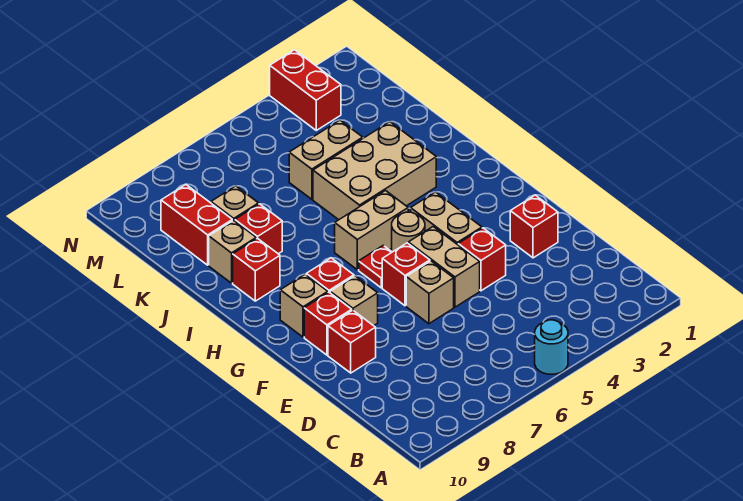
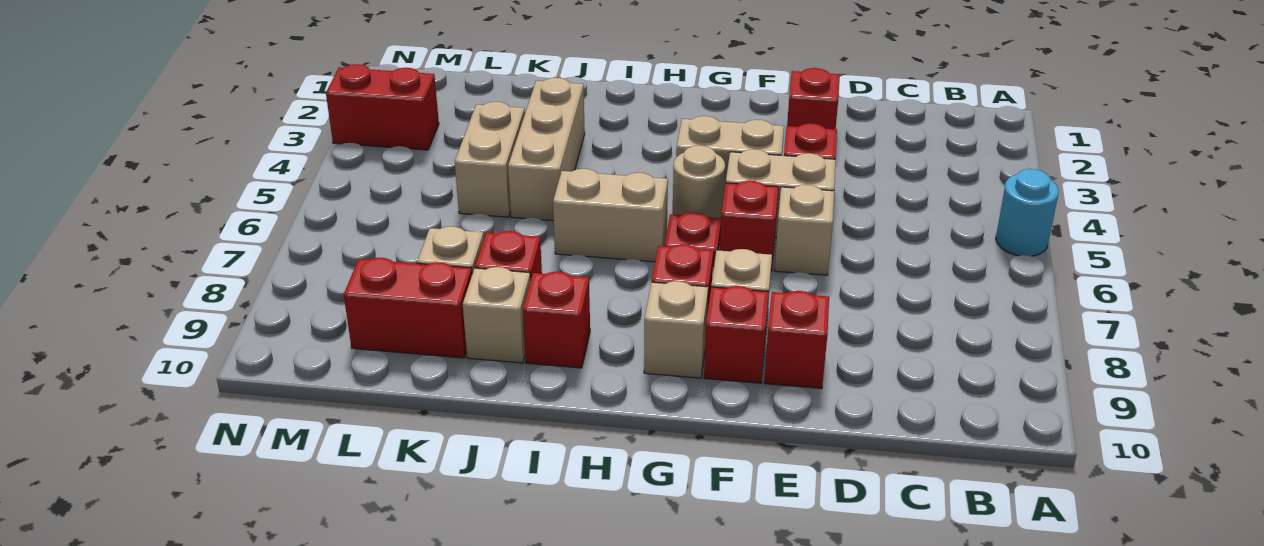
tan 1x2 brick [335,191,408,270] -> tan 1x2 brick turned to [553,169,668,262]
tan 2x3 brick [313,122,436,220] -> tan 1x3 brick [508,78,585,221]

